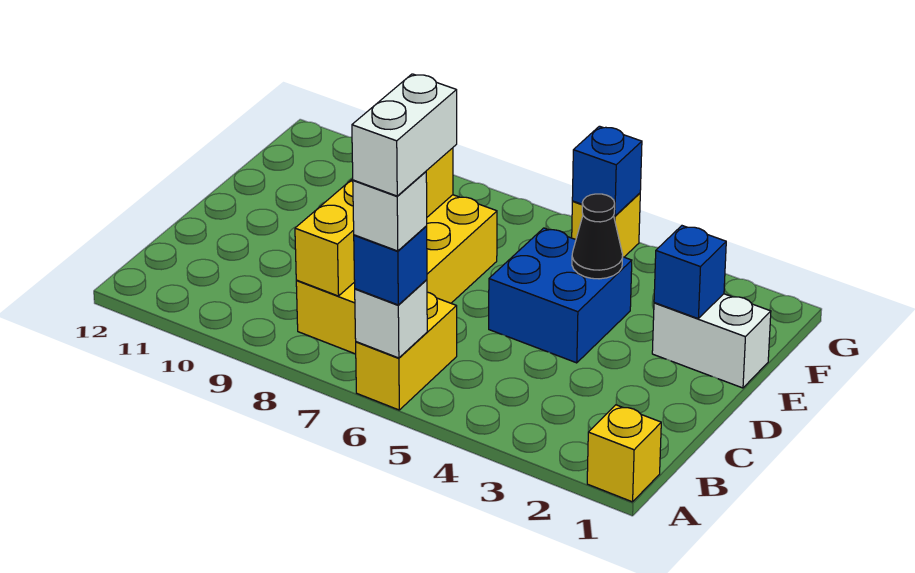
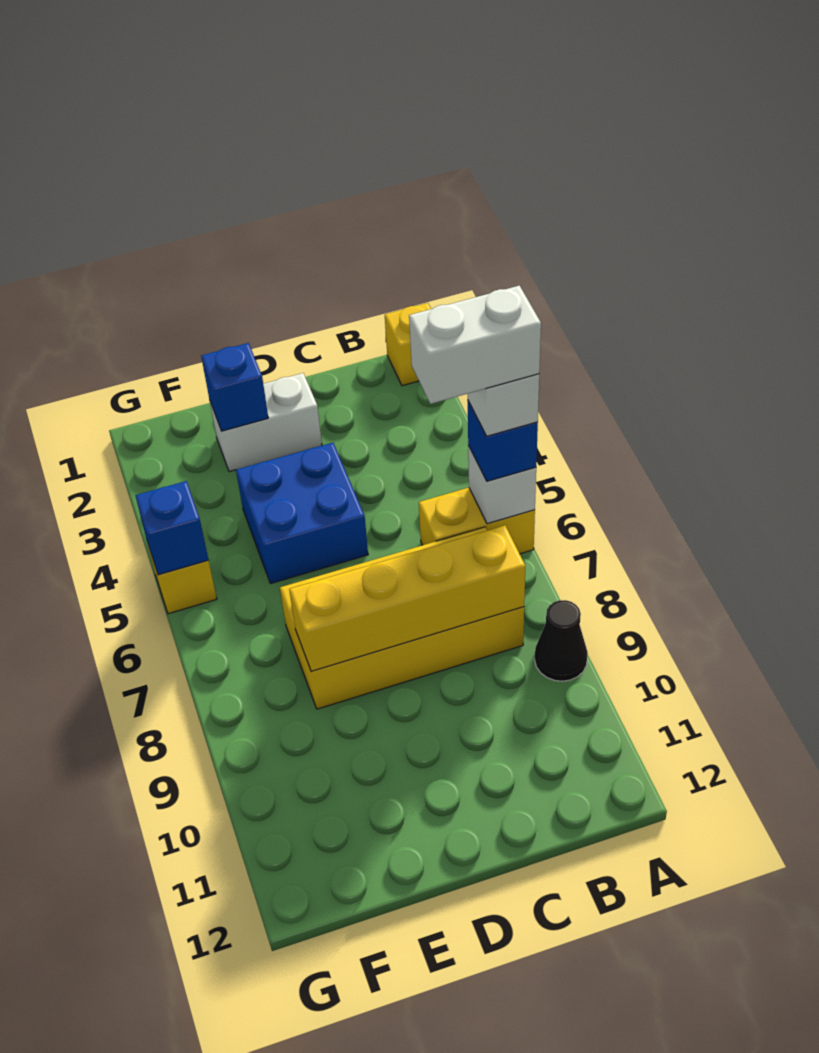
white 1x2 brick [652,294,771,388] -> white 1x2 brick turned to [210,373,322,472]
black 1x1 cone [572,194,623,279] -> black 1x1 cone moved to [535,600,588,681]

